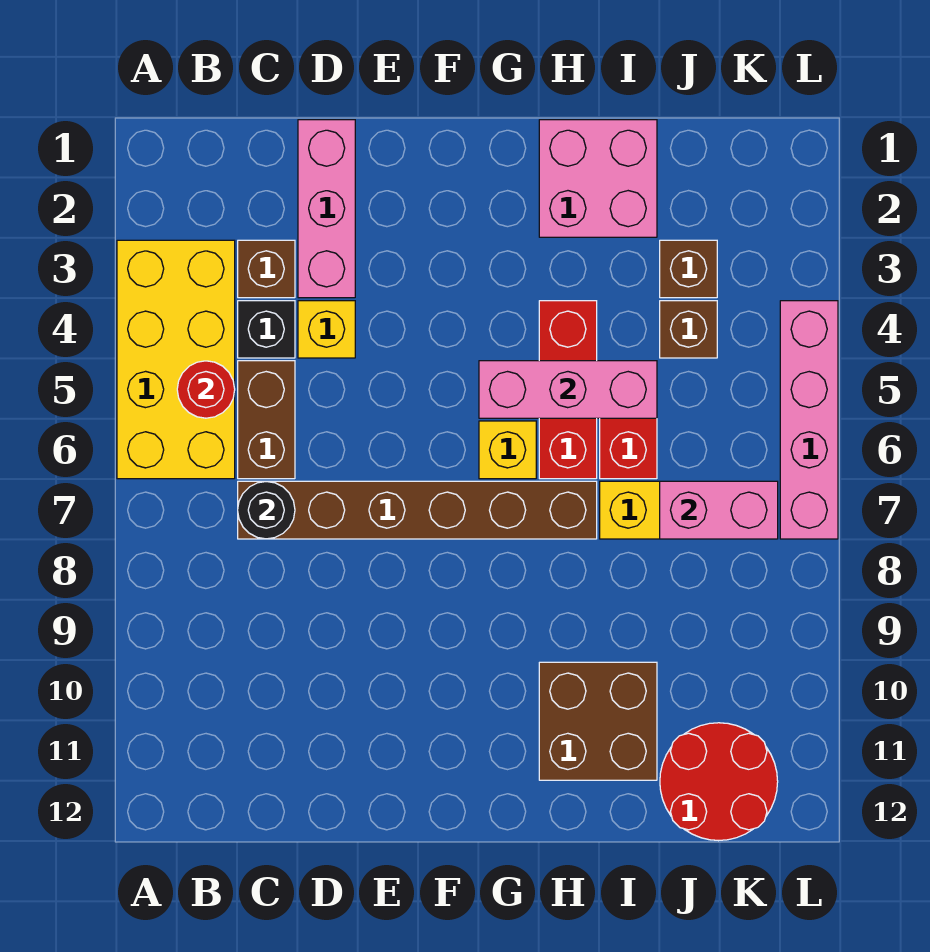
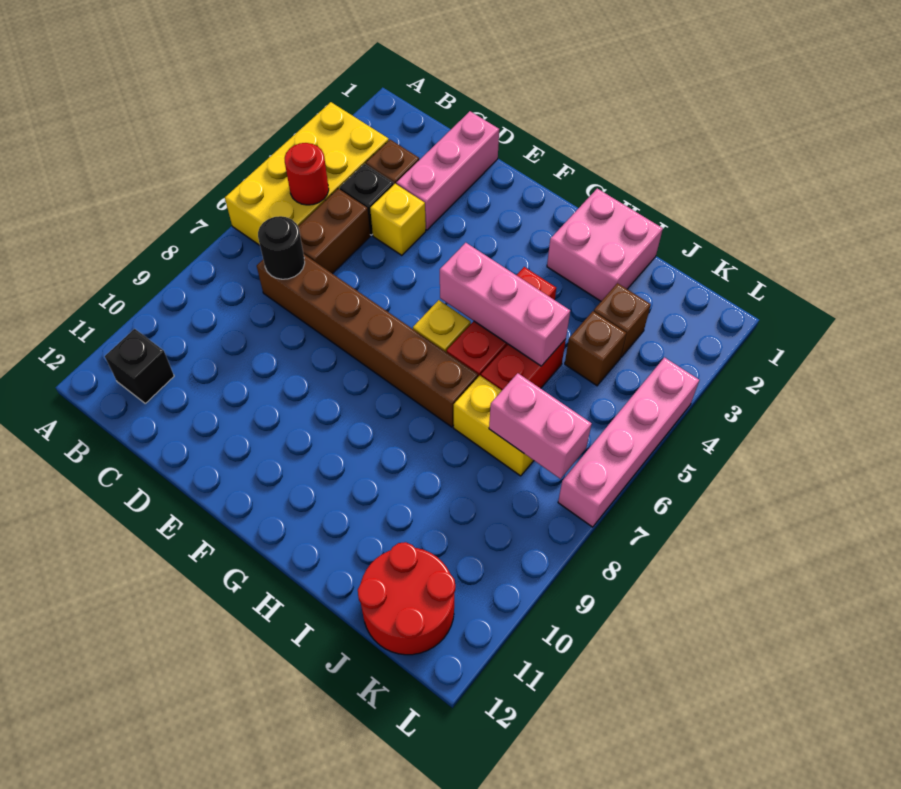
none -> black 1x1 brick [105,329,174,404]
brown 2x2 brick [539,662,657,780] -> none

